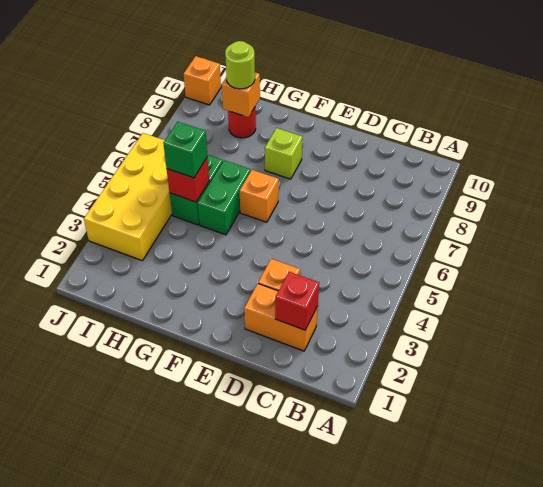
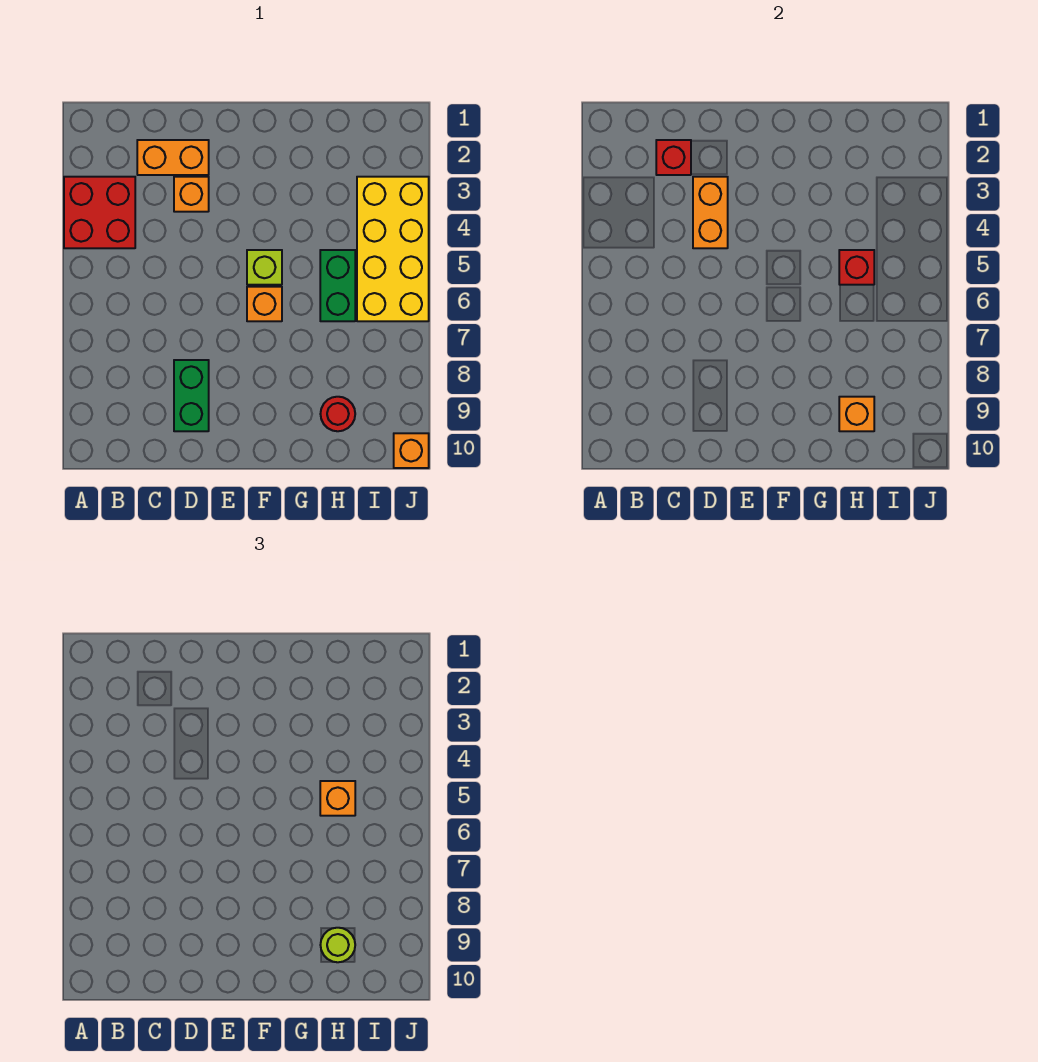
none -> red 2x2 brick [64,177,135,248]
none -> orange 1x2 brick [693,177,728,248]
lime 1x1 brick [265,128,302,179] -> lime 1x1 brick moved to [247,250,282,285]
green 1x2 brick [198,160,250,235] -> green 1x2 brick moved to [174,360,209,431]
green 1x1 brick [163,122,207,178] -> orange 1x1 brick [320,781,355,816]

